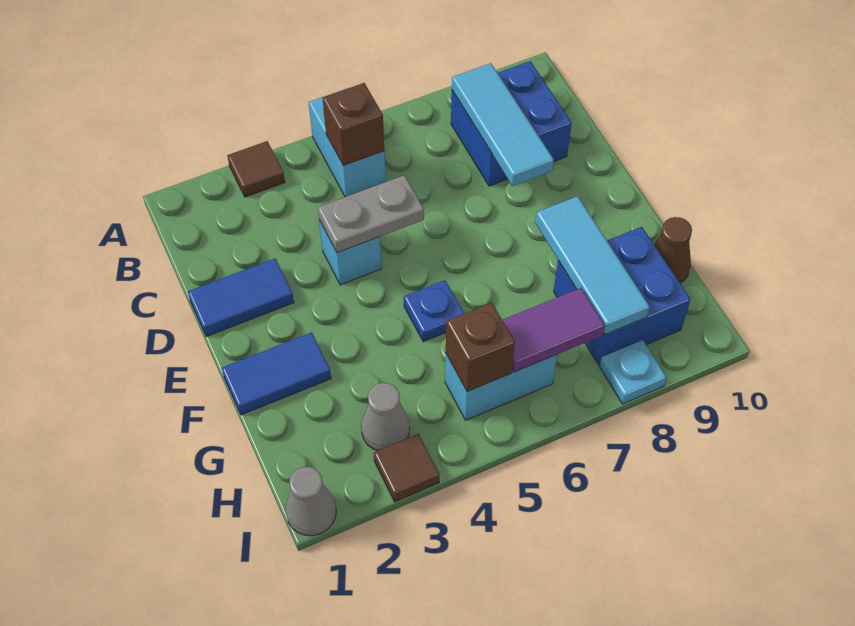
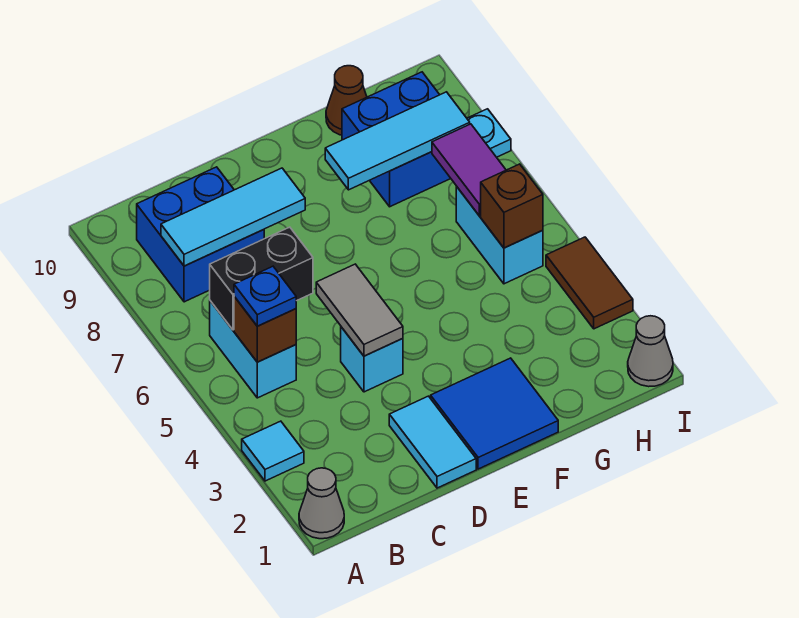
brown 1x1 tile [227,141,285,197] -> cyan 1x1 tile [242,421,304,481]
cyan 1x2 brick [308,88,386,197] -> cyan 1x2 brick turned to [210,301,296,398]
none -> black 1x2 brick [210,227,313,330]
blue 1x2 tile [188,259,294,337] -> cyan 1x2 tile [389,396,476,488]
grey 1x2 plate [318,175,424,253] -> grey 1x2 tile [316,264,403,356]
blue 1x2 tile [222,332,331,415] -> blue 2x2 tile [431,358,558,469]
blue 1x1 plate [404,280,464,342] -> blue 1x1 plate moved to [234,266,296,326]
grey 1x1 cone [361,383,410,451] -> grey 1x1 cone moved to [299,468,344,539]
brown 1x1 tile [374,434,440,502] -> brown 1x2 tile [546,237,633,329]

